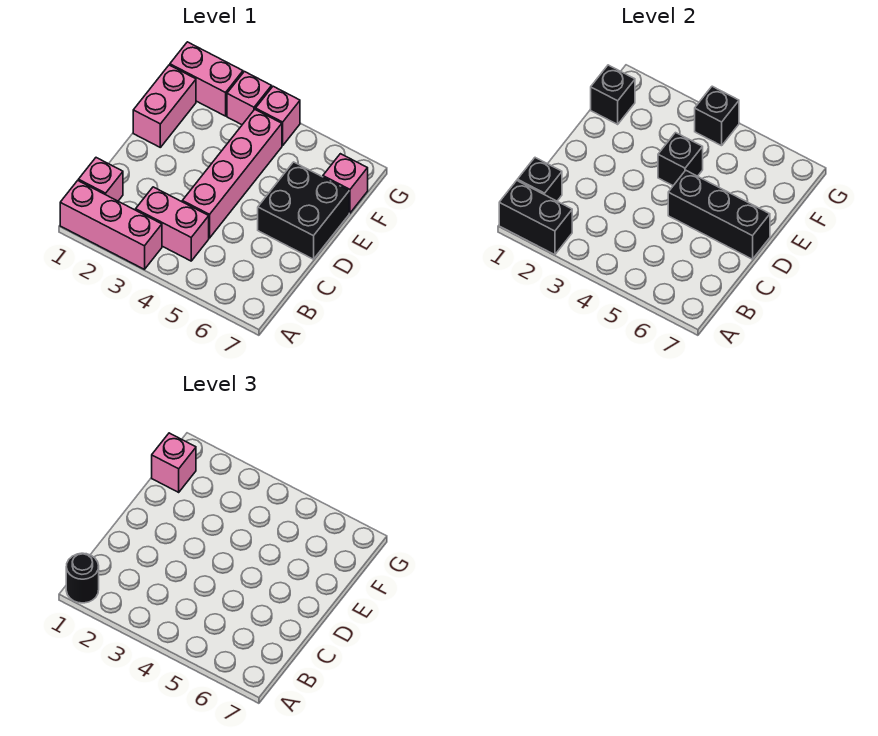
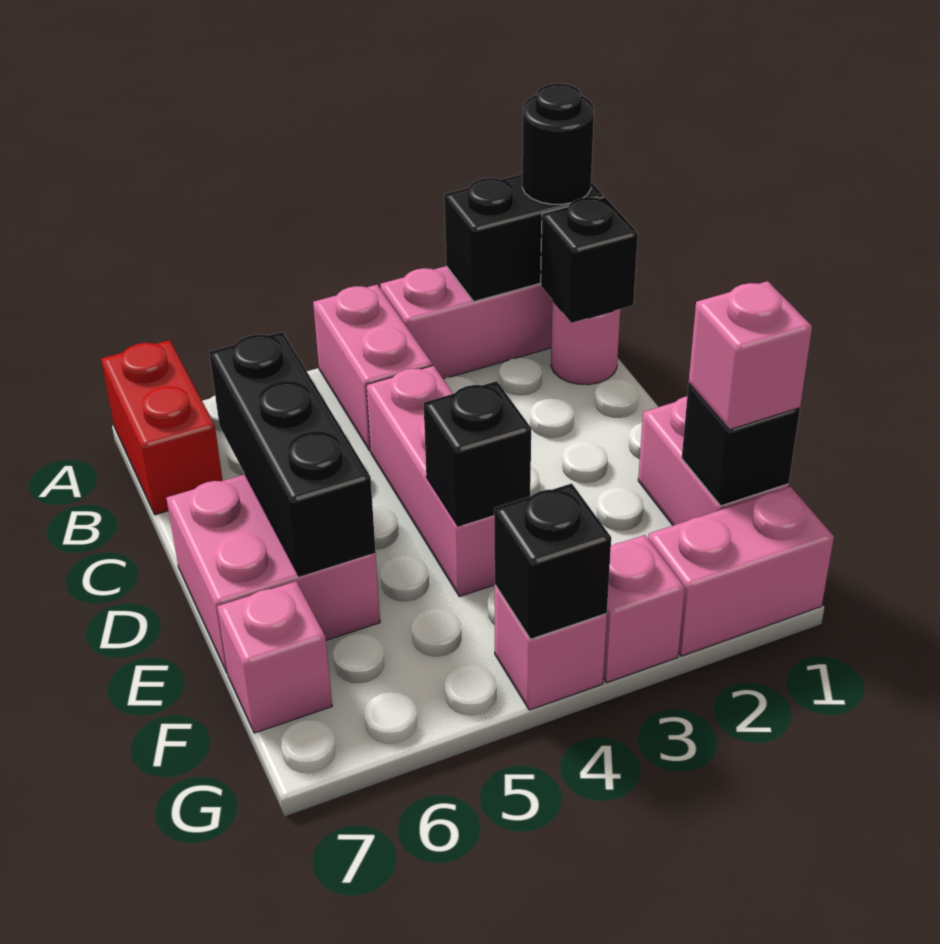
none -> red 1x2 brick [101,340,223,515]
pink 1x1 brick [78,158,123,201] -> pink 1x1 round brick [551,300,620,385]
pink 1x2 brick [136,187,209,261] -> pink 1x2 brick turned to [313,285,432,451]
pink 1x4 brick [182,110,282,238] -> pink 1x3 brick [366,366,495,597]
black 1x3 brick [668,170,770,259] -> black 1x3 brick turned to [209,332,376,576]
black 2x2 brick [258,162,349,259] -> pink 2x2 brick [166,474,380,673]

